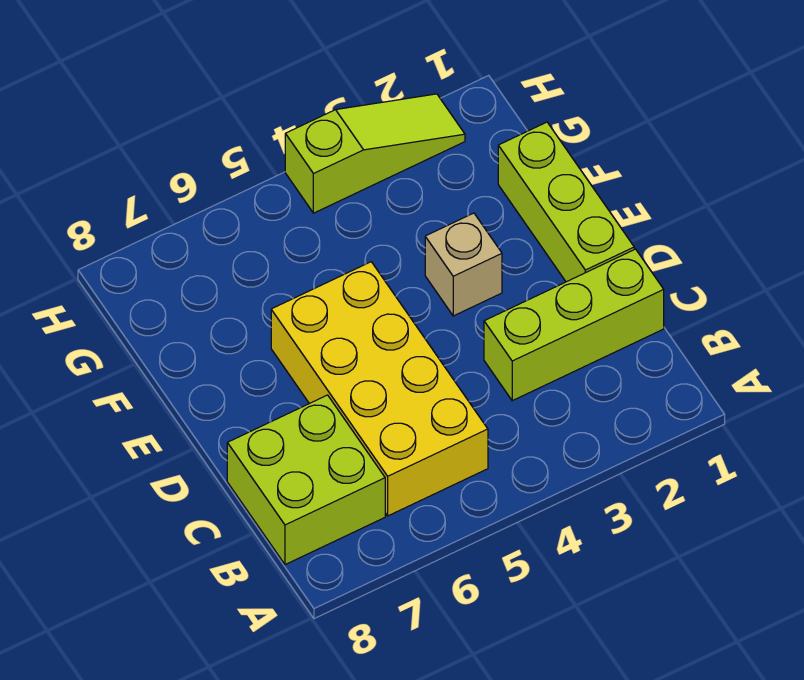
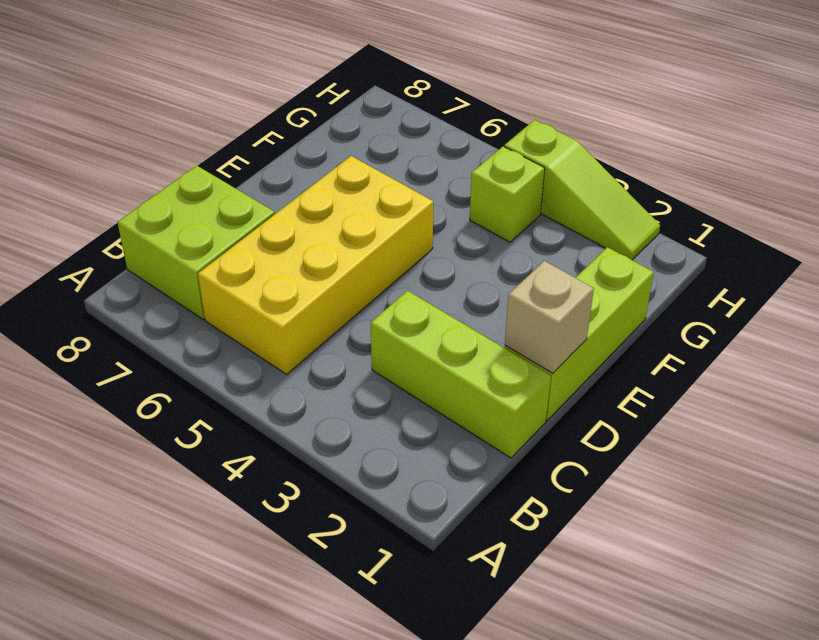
tan 1x1 brick [425,213,502,316] -> tan 1x1 brick moved to [505,261,594,373]
none -> lime 1x1 brick [470,146,545,242]

